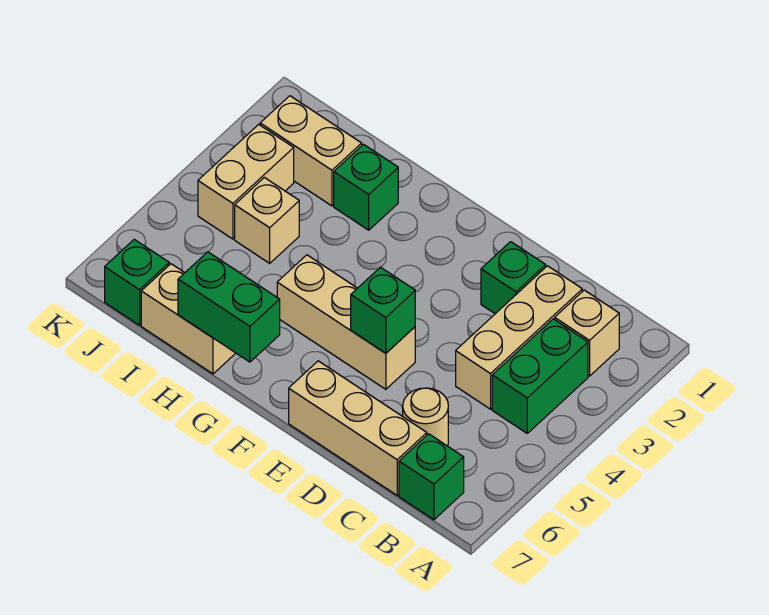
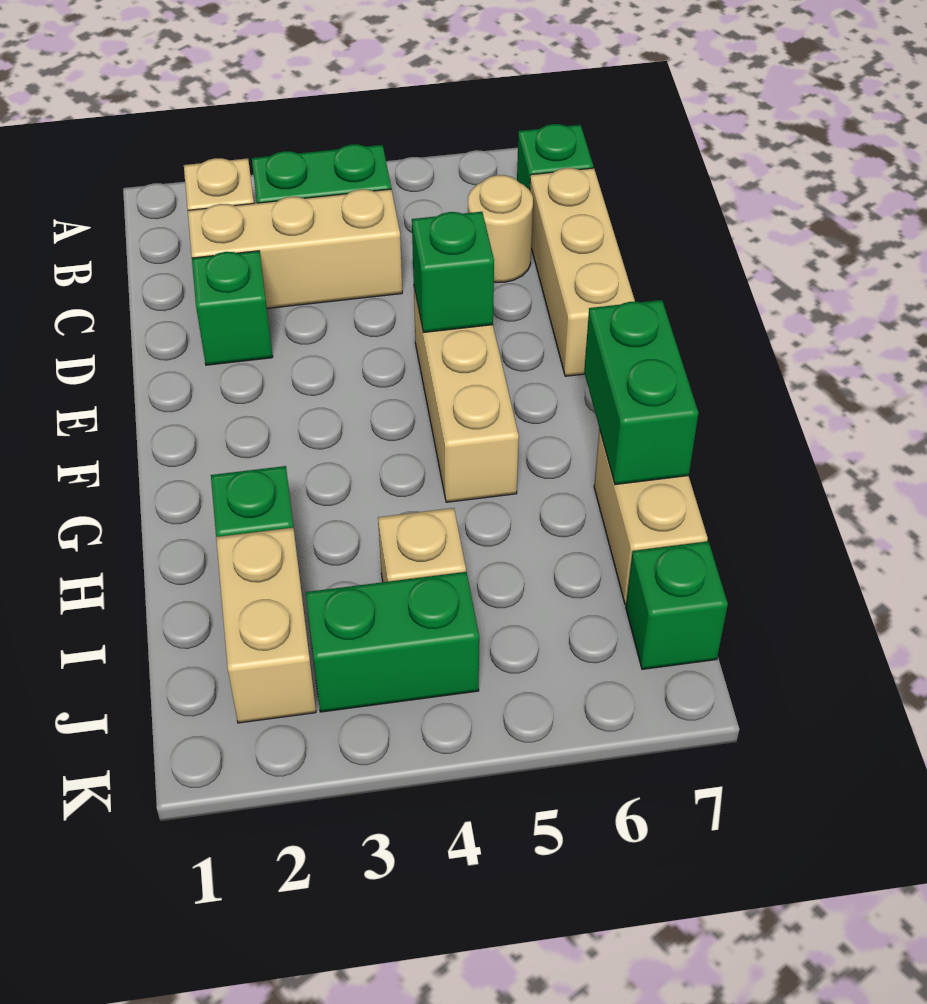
tan 1x2 brick [198,124,294,239] -> green 1x2 brick [306,572,479,712]

